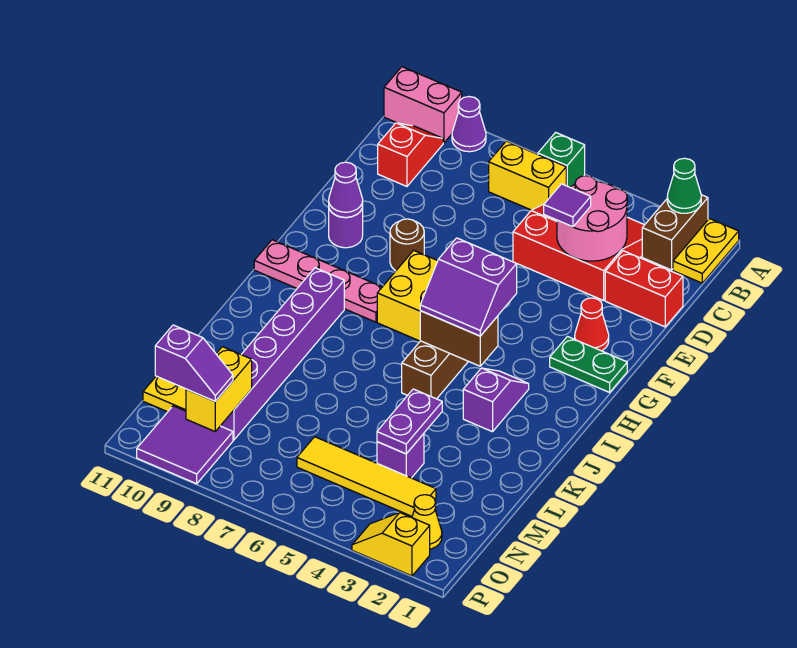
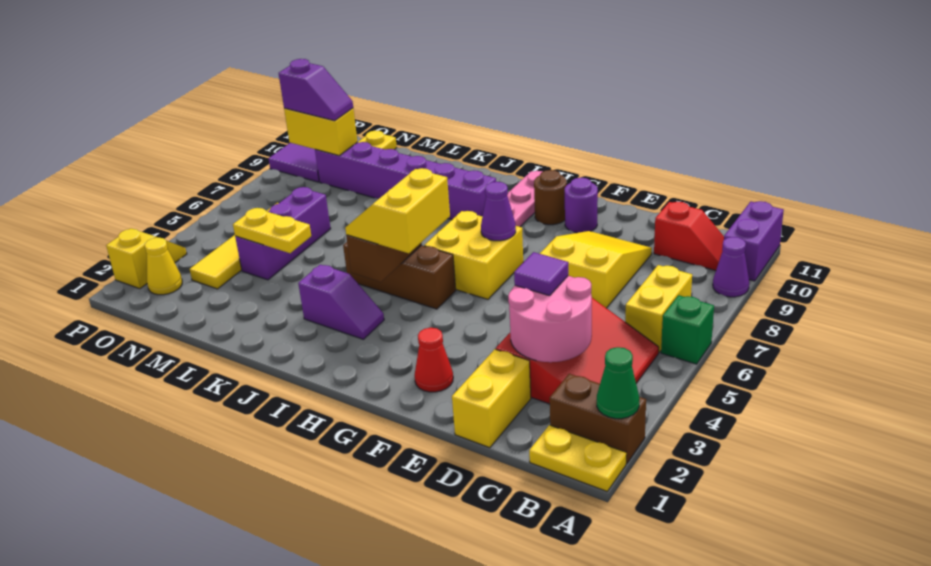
pink 1x2 brick [384,67,462,143] -> purple 1x2 brick [724,201,784,281]
red 1x2 brick [605,251,683,327] -> yellow 1x2 brick [452,349,531,448]
none -> yellow 2x3 slope [540,231,652,308]
brown 1x1 round brick [390,219,424,271] -> brown 1x1 round brick moved to [534,170,567,225]
purple 1x1 cone [329,162,363,217] -> purple 1x1 cone moved to [481,182,516,241]
green 1x2 plate [550,337,627,392] -> none
purple 2x2 slope [420,238,517,336] -> yellow 2x2 slope [345,168,450,253]
purple 1x2 plate [377,389,442,454] -> yellow 1x2 plate [233,208,311,253]
purple 1x1 brick [377,434,424,478] -> purple 1x3 brick [235,187,331,280]
purple 1x2 slope [155,325,233,401] -> purple 1x2 slope turned to [279,59,353,121]

